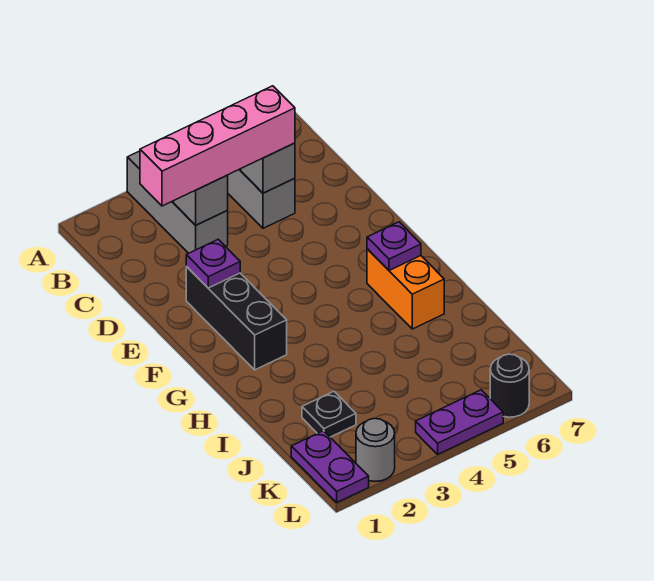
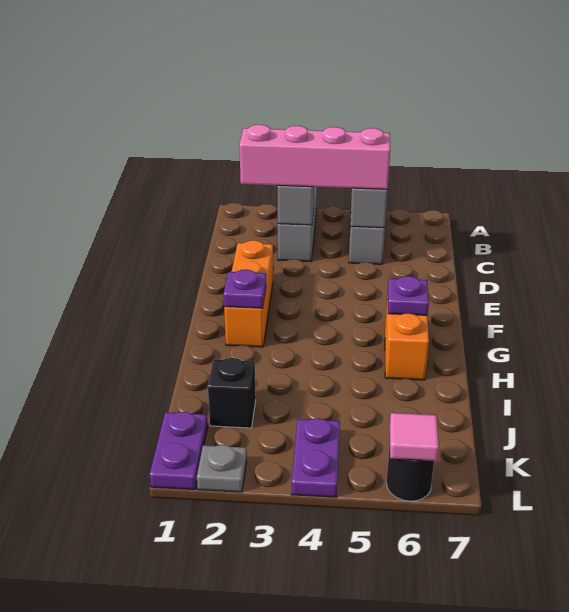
black 1x3 brick [186,267,287,370] -> orange 1x3 brick [224,240,273,347]
purple 1x1 plate [186,239,240,288] -> purple 1x1 plate moved to [224,270,266,308]
black 1x1 plate [302,391,356,437] -> black 1x1 brick [208,358,256,428]
grey 1x1 round brick [356,418,395,481] -> grey 1x1 plate [197,445,247,492]
purple 1x2 plate [416,390,503,454] -> purple 1x2 plate turned to [292,418,340,497]
none -> pink 1x1 tile [390,413,439,461]

